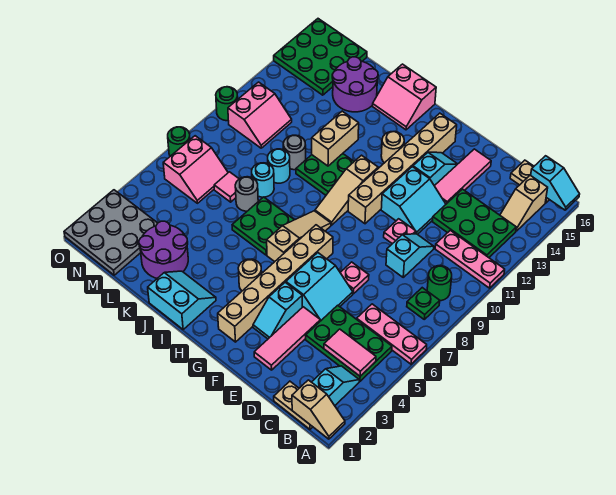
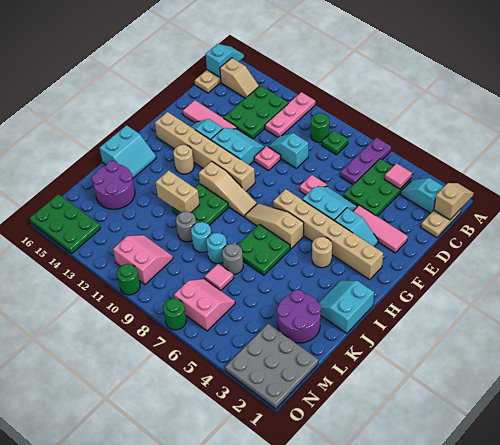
pink 1x3 plate [357,304,427,364] -> purple 1x3 plate [340,138,391,185]
pink 1x2 tile [324,329,376,376] -> pink 1x1 tile [385,163,412,189]
pink 2x2 slope [373,64,436,130] -> cyan 2x2 slope [100,125,156,178]
green 3x3 plate [274,19,367,95] -> green 2x3 plate [30,194,100,254]

